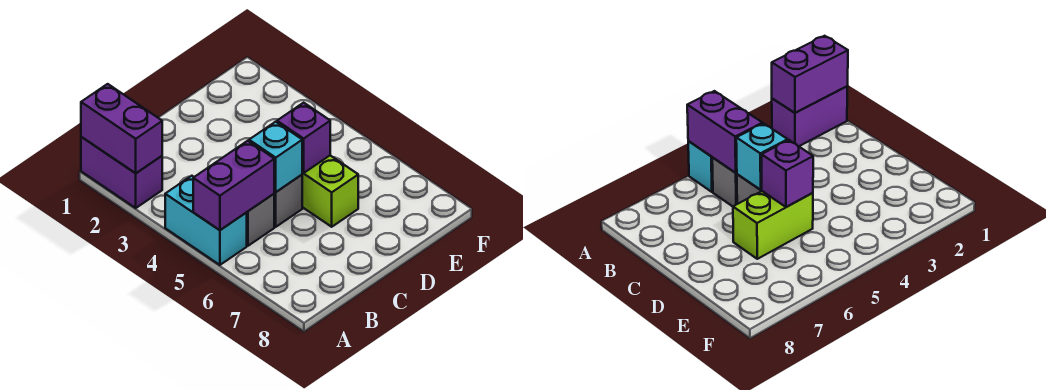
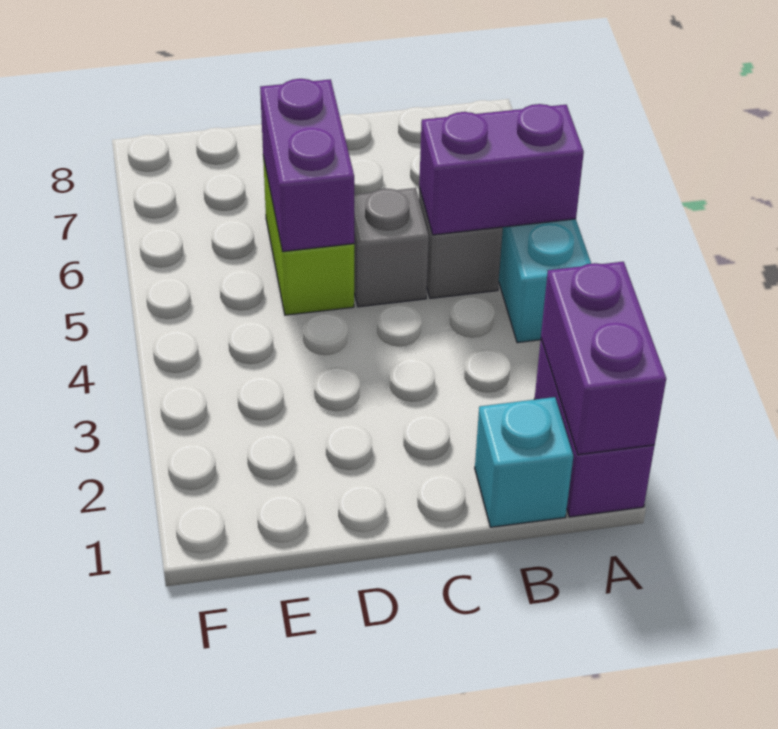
cyan 1x1 brick [249,122,302,192] -> cyan 1x1 brick moved to [475,397,573,527]
purple 1x1 brick [277,103,330,173] -> purple 1x2 brick [260,79,354,252]

